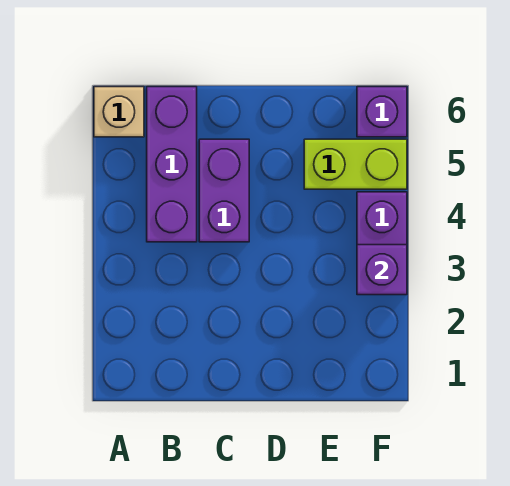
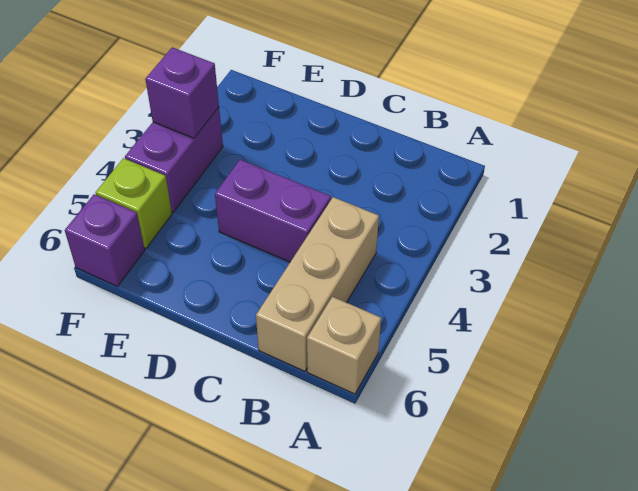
purple 1x3 brick [147,87,197,242] -> tan 1x3 brick [256,197,379,371]
purple 1x2 brick [199,139,249,242] -> purple 1x2 brick turned to [215,160,331,262]
lime 1x2 brick [304,139,407,189] -> lime 1x1 brick [96,158,172,248]

